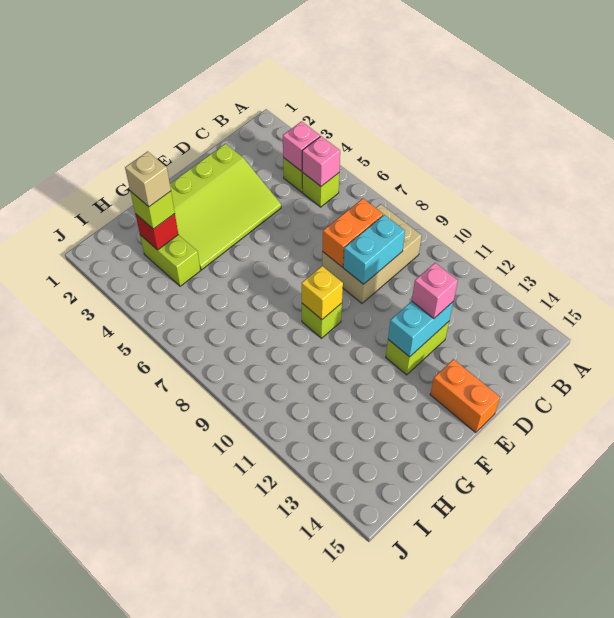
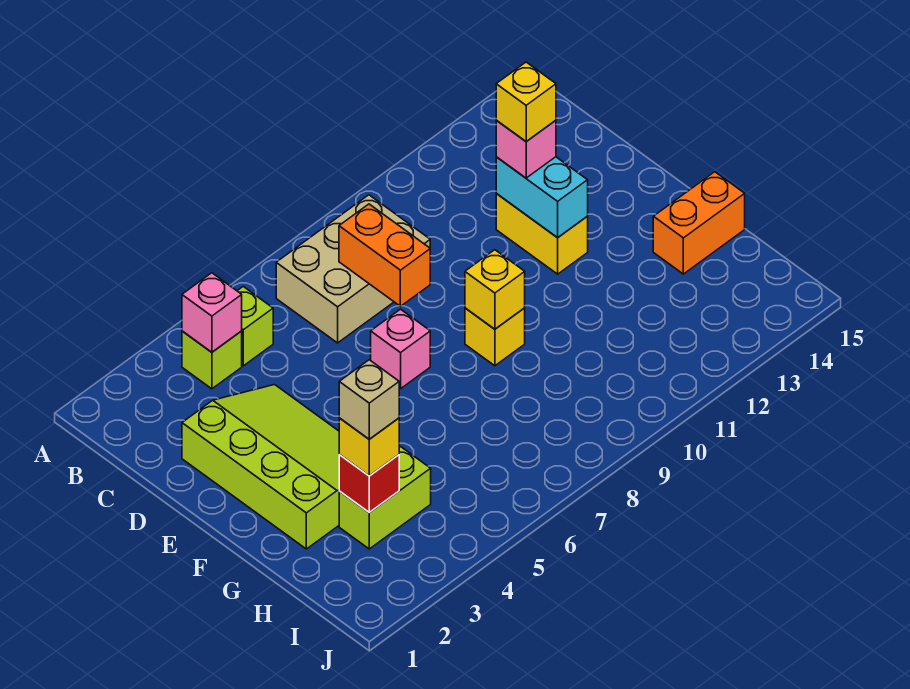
pink 1x1 brick [302,136,340,186] -> pink 1x1 brick moved to [371,309,430,389]
tan 2x3 brick [322,204,422,303] -> tan 2x3 brick turned to [276,195,430,343]
cyan 1x2 brick [343,215,405,284] -> none
lime 1x2 brick [386,322,449,375] -> yellow 1x2 brick [496,194,588,274]
none -> yellow 1x1 brick [496,62,556,141]
orange 1x2 brick [430,359,500,433] -> orange 1x2 brick moved to [653,172,745,274]
lime 1x1 brick [302,303,342,338] -> yellow 1x1 brick [465,308,525,366]
lime 1x1 brick [130,191,175,229] -> yellow 1x1 brick [339,418,399,476]

